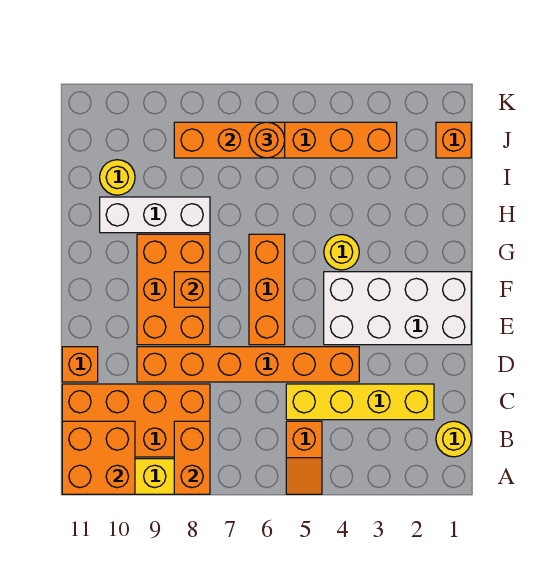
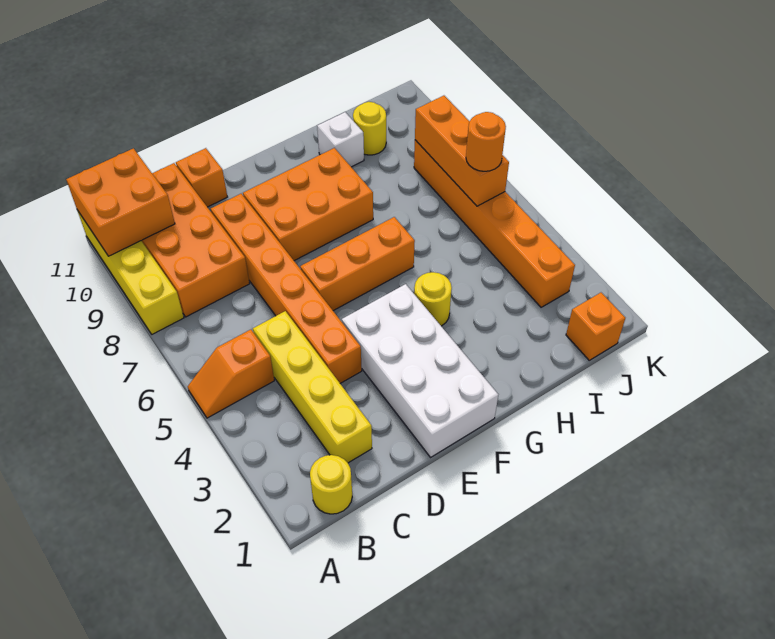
orange 1x2 brick [174,421,210,494] -> none
orange 1x1 brick [174,272,210,307] -> none
white 1x3 brick [100,197,210,233] -> white 1x1 brick [317,112,364,167]

